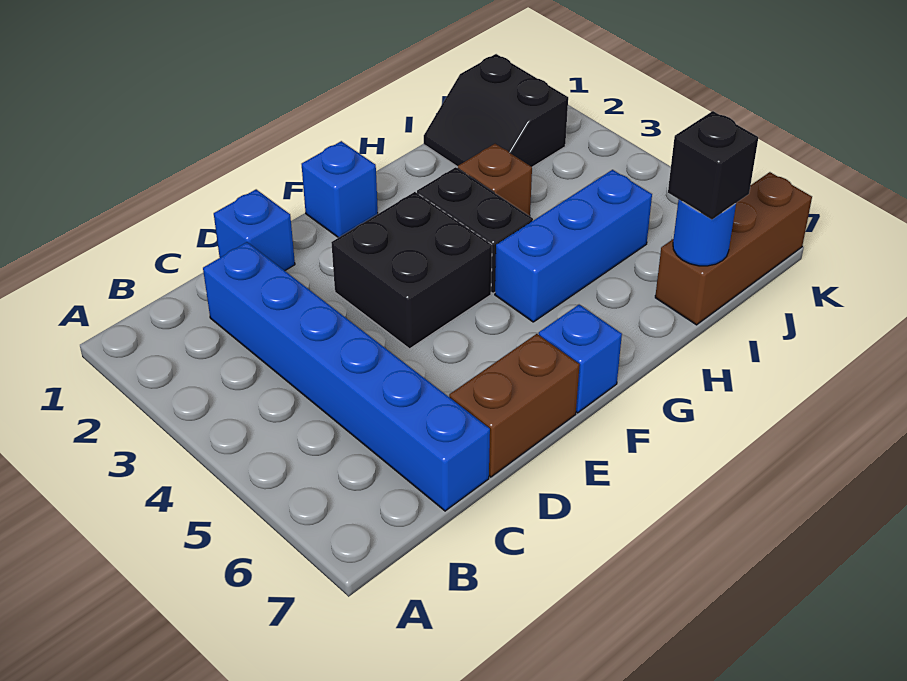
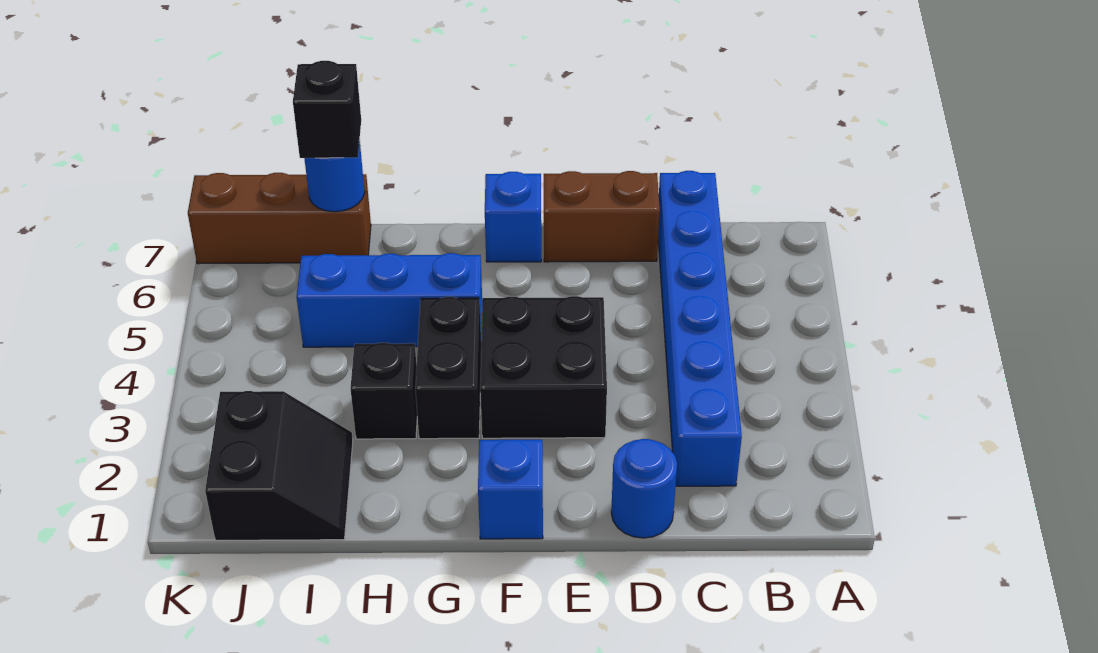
blue 1x1 brick [214,189,295,271] -> blue 1x1 round brick [611,439,677,538]
brown 1x1 brick [458,144,532,216] -> black 1x1 brick [350,343,417,439]

